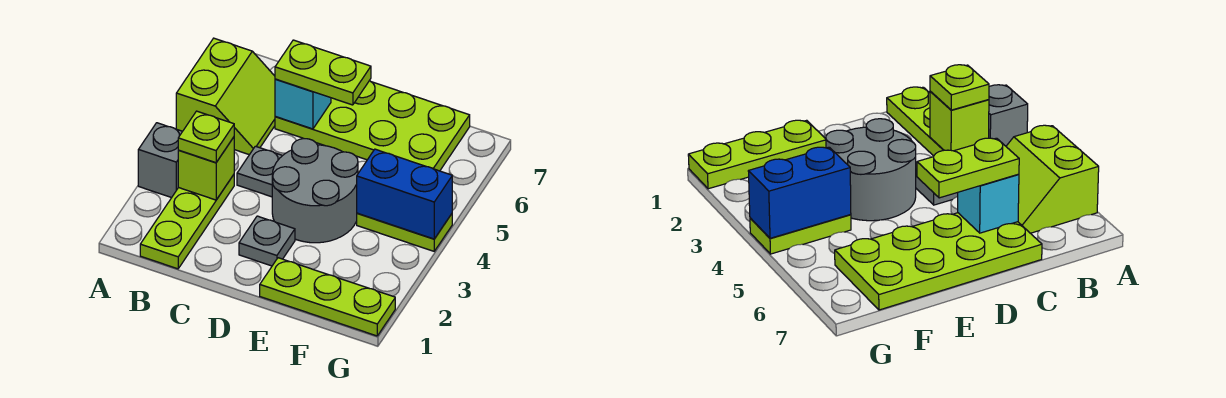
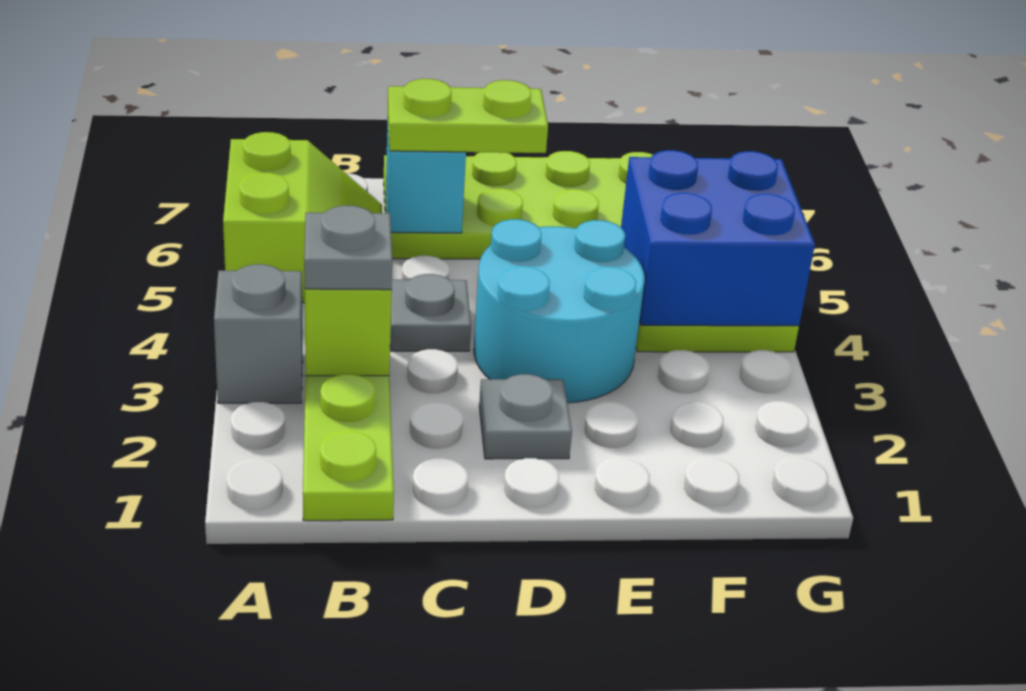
lime 1x1 plate [178,111,234,163] -> grey 1x1 plate [304,205,392,290]
grey 2x2 round brick [272,139,358,243] -> cyan 2x2 round brick [474,219,645,403]
lime 1x3 plate [260,258,395,336] -> none
blue 1x2 brick [357,149,452,239] -> blue 2x2 brick [621,150,815,326]

